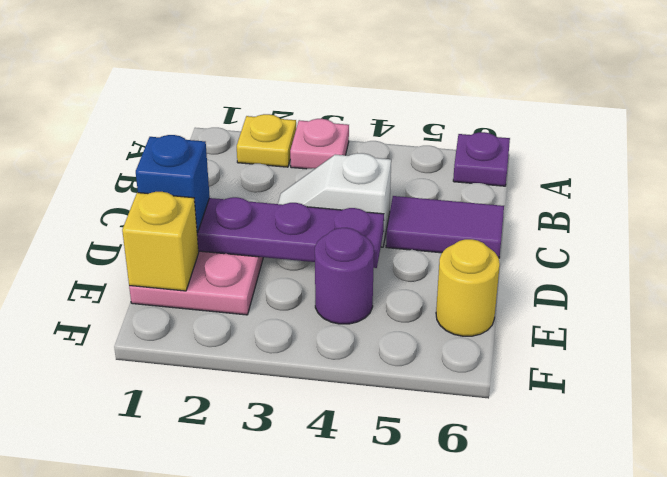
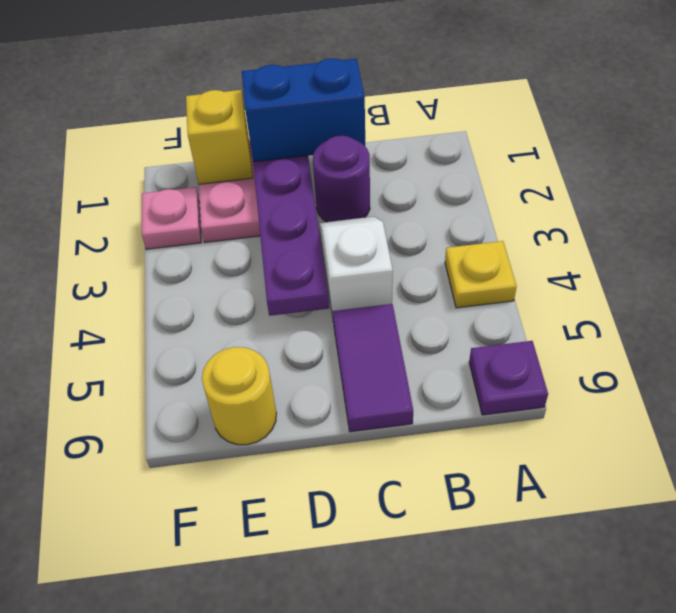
yellow 1x1 plate [237,114,296,167] -> yellow 1x1 plate moved to [445,241,517,308]
pink 1x1 plate [290,119,349,169] -> pink 1x1 plate moved to [142,187,201,249]
blue 1x1 brick [136,135,210,233] -> blue 1x2 brick [242,58,365,162]
purple 1x1 round brick [315,228,374,324] -> purple 1x1 round brick moved to [313,136,370,222]

